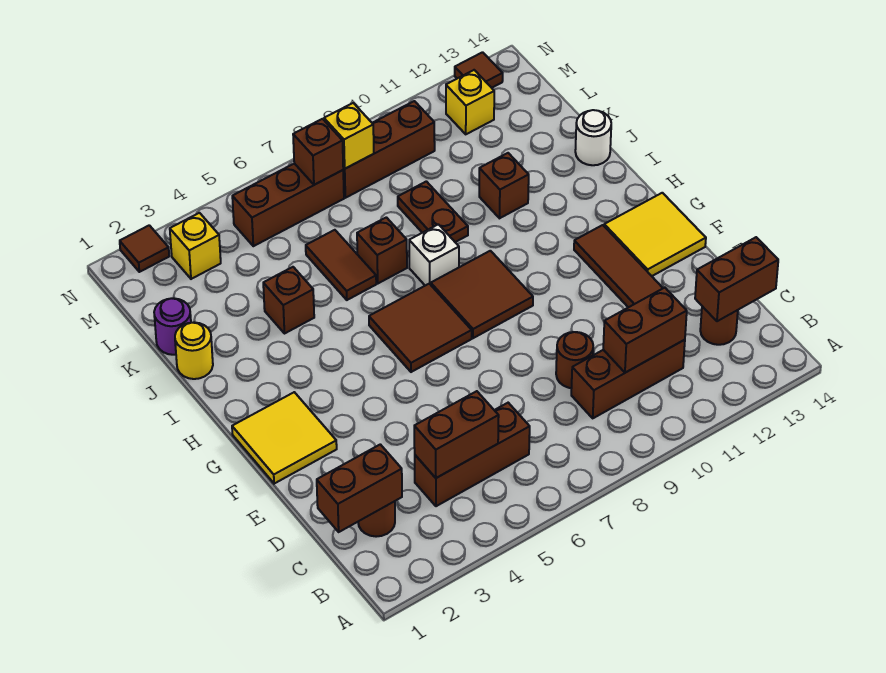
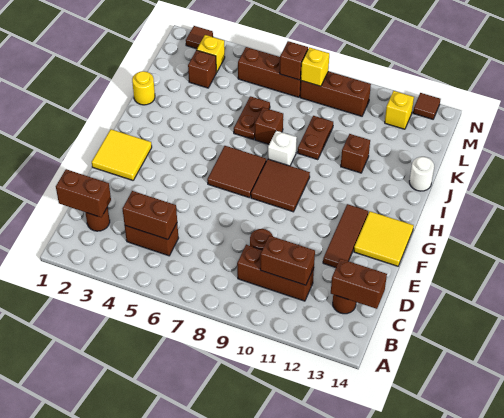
brown 1x3 brick [415,403,530,506] -> brown 1x2 brick [125,223,178,256]
brown 1x1 brick [263,267,314,334] -> brown 1x1 brick moved to [188,50,217,88]
brown 1x2 tile [306,230,376,300] -> brown 1x2 plate [234,96,270,140]
purple 1x1 round brick [154,298,191,355] -> none

